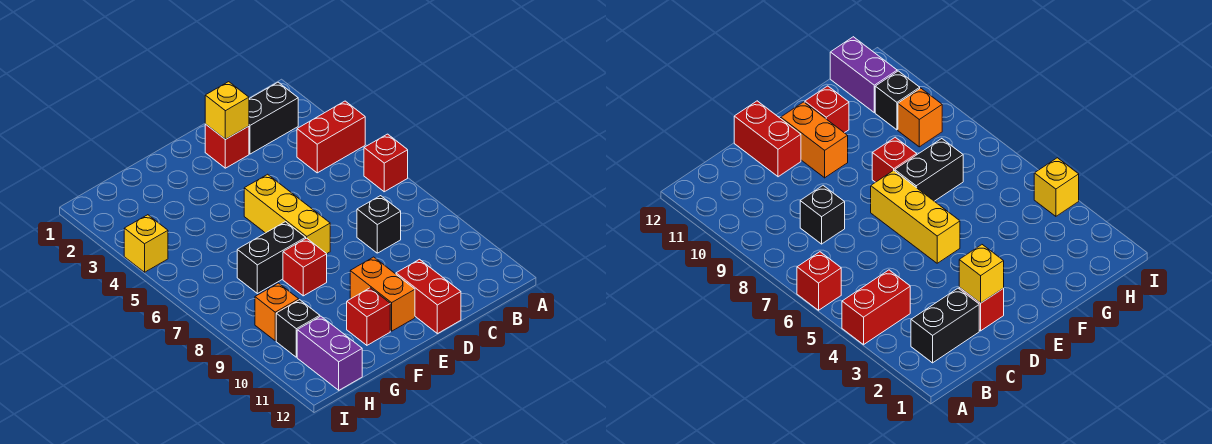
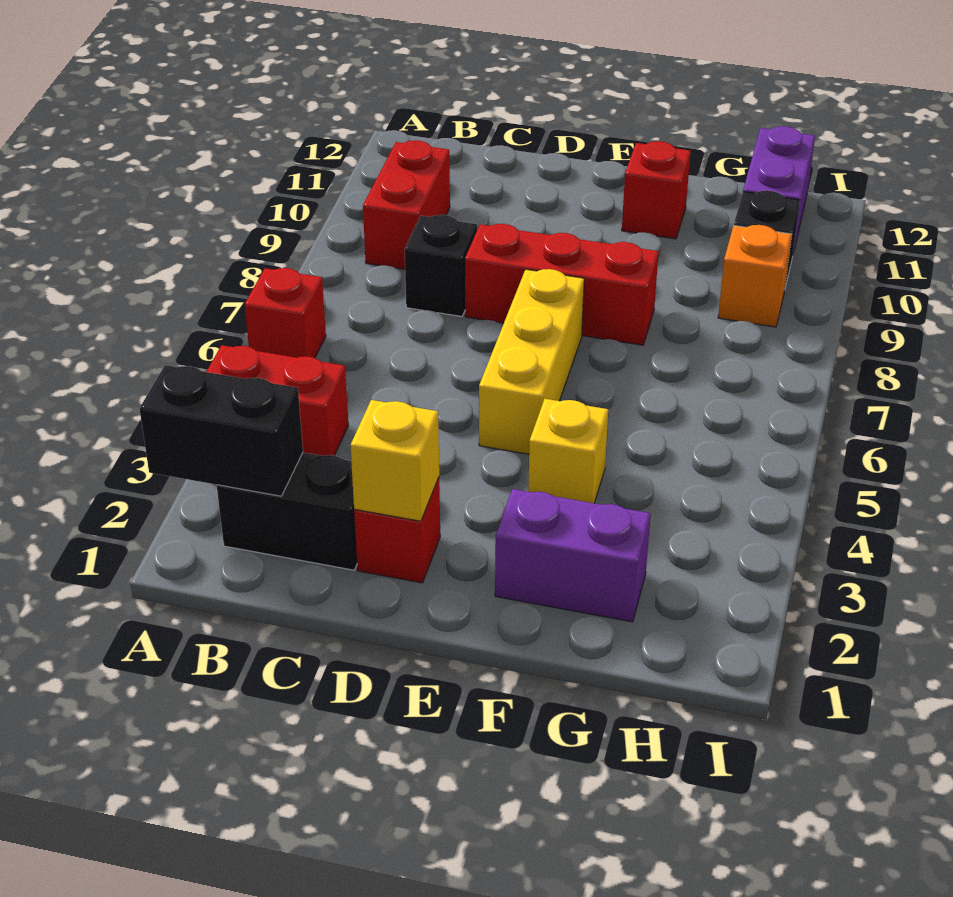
red 1x2 brick [396,259,461,334] -> red 1x2 brick moved to [363,140,450,269]
orange 1x2 brick [350,257,415,331] -> none
none -> purple 1x2 brick [495,489,651,622]
black 1x2 brick [237,222,306,294] -> black 1x2 brick moved to [140,365,303,496]
red 1x1 brick [283,238,327,296] -> red 1x3 brick [465,224,659,345]
yellow 1x1 brick [124,215,168,272] -> yellow 1x1 brick moved to [528,399,608,503]

